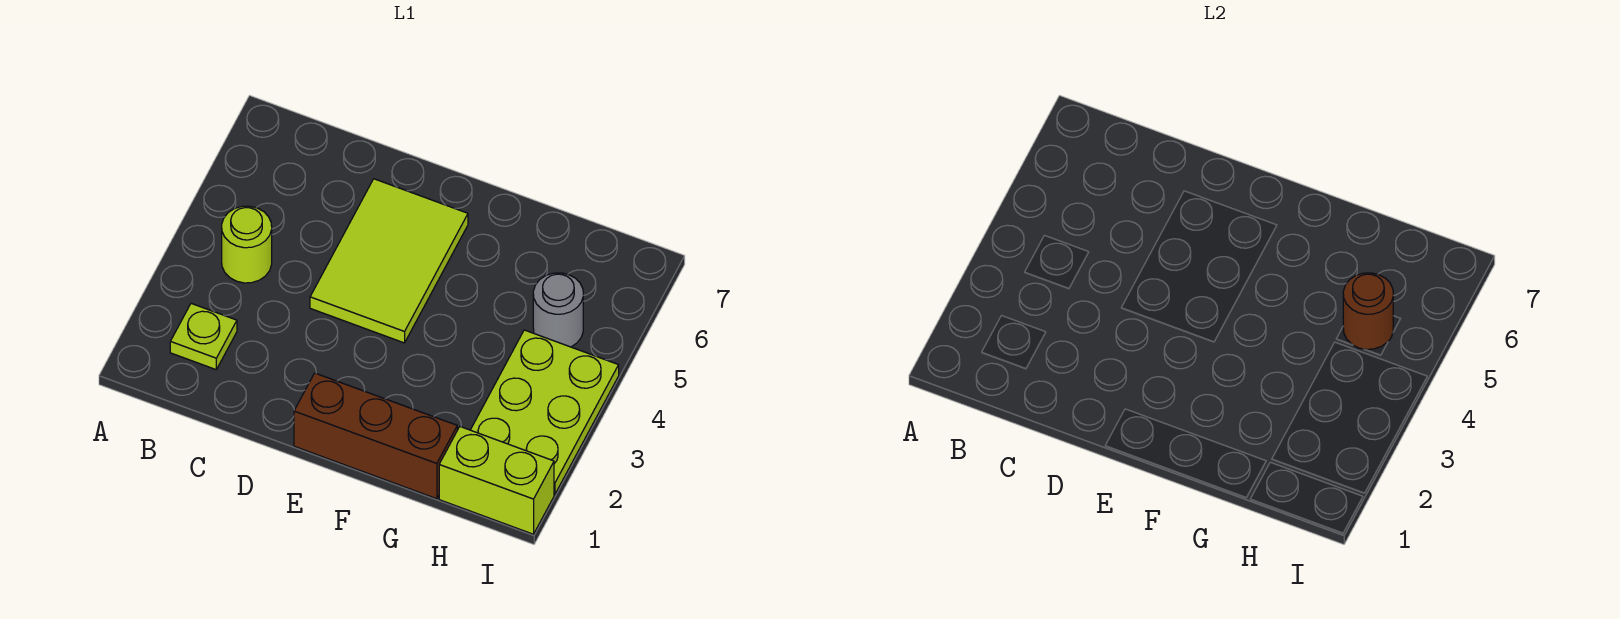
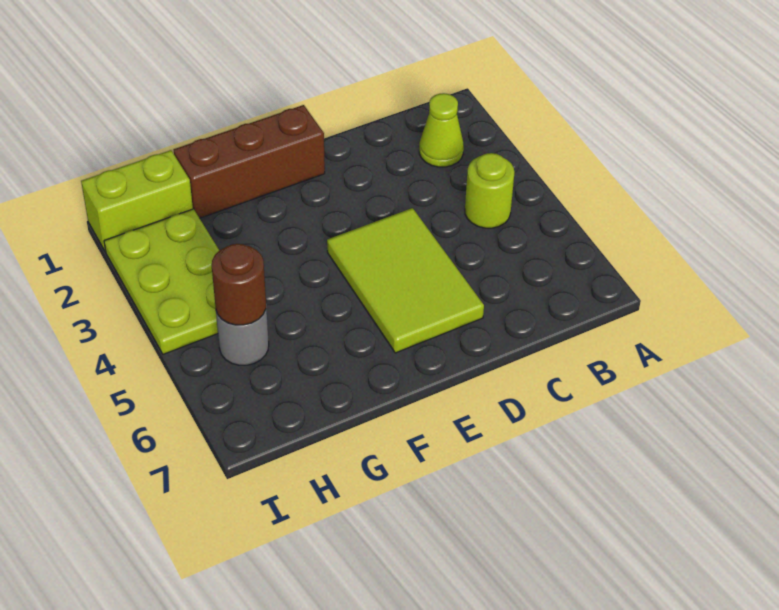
lime 1x1 plate [170,303,237,369] -> lime 1x1 cone [419,93,464,167]

